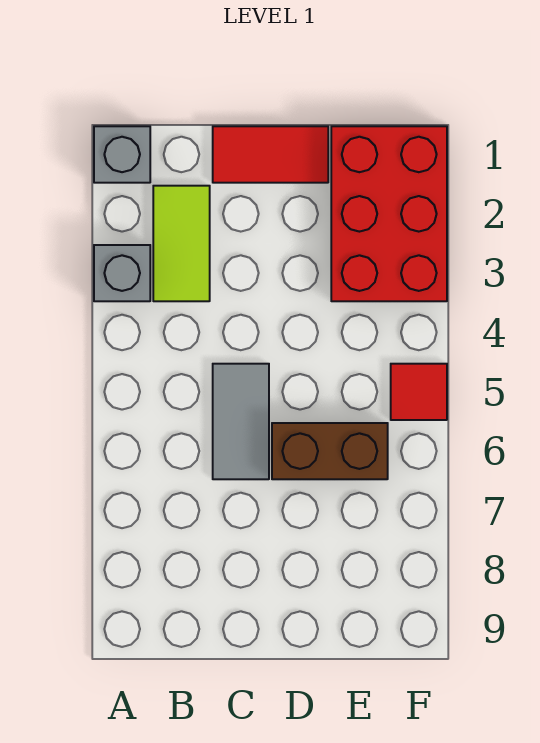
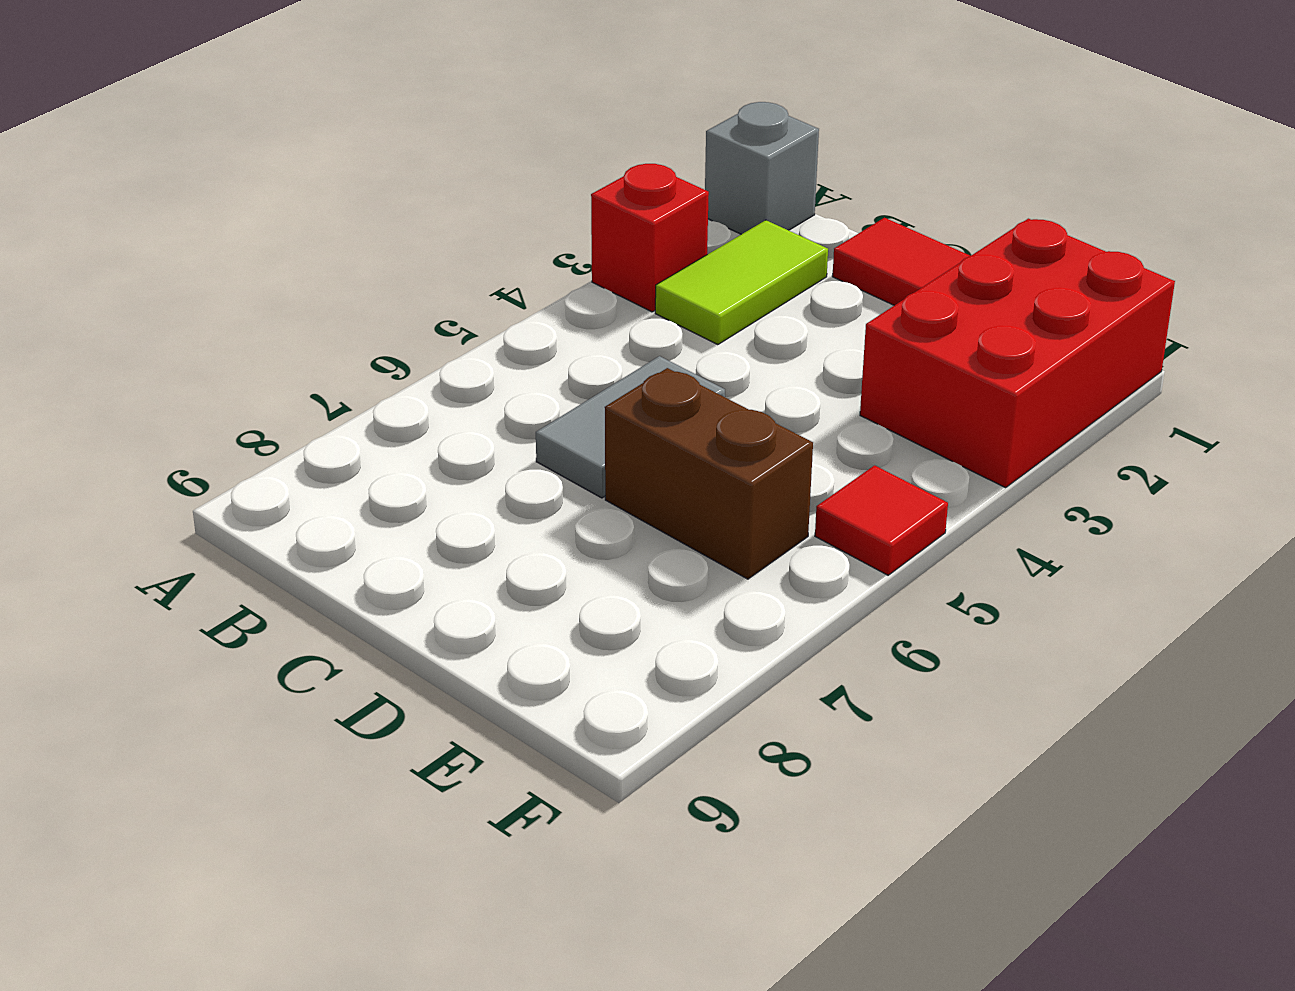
grey 1x1 brick [94,245,150,301] -> red 1x1 brick [591,164,709,312]

